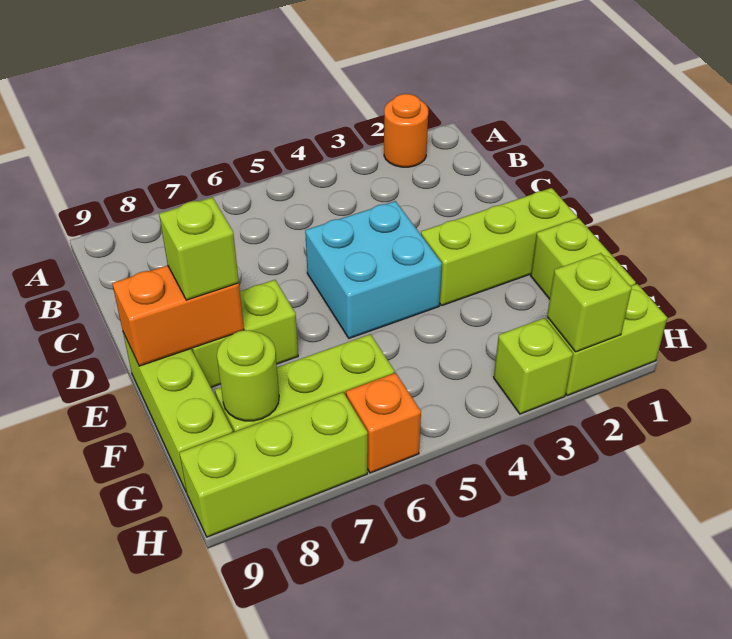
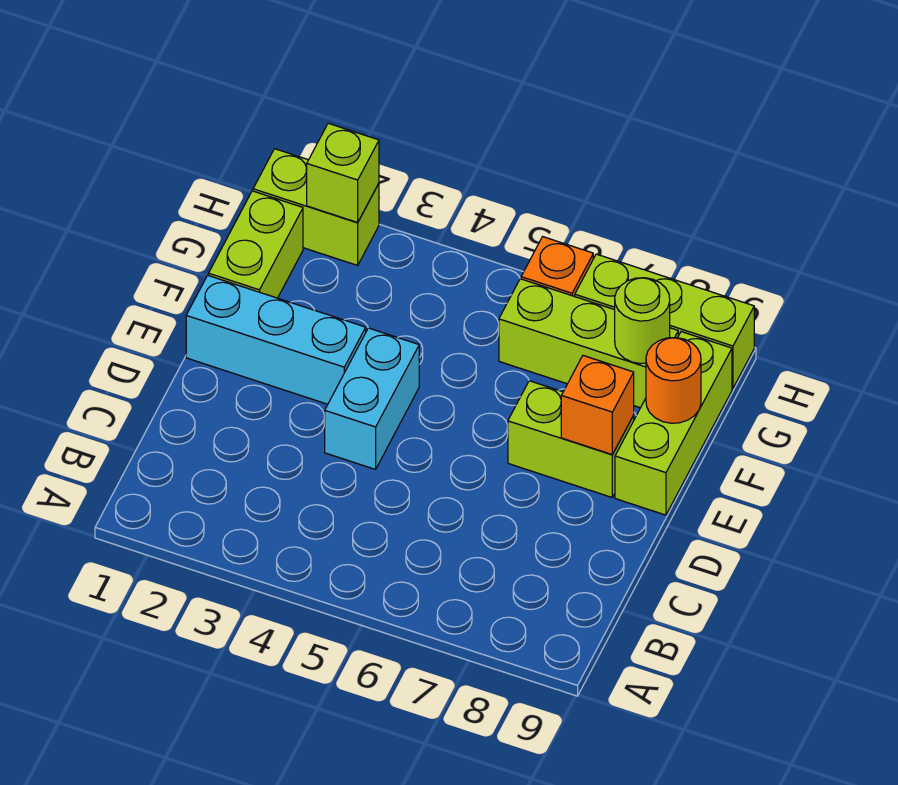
orange 1x1 round brick [384,94,428,167] -> orange 1x1 round brick moved to [646,337,701,423]
cyan 2x2 brick [305,201,442,338] -> cyan 1x2 brick [325,328,419,469]
lime 1x3 brick [421,188,577,306] -> cyan 1x3 brick [186,275,366,404]
orange 1x2 brick [112,265,244,366] -> orange 1x1 brick [561,356,634,454]
lime 1x1 brick [159,197,239,300] -> none
lime 1x1 brick [494,318,573,414] -> none

